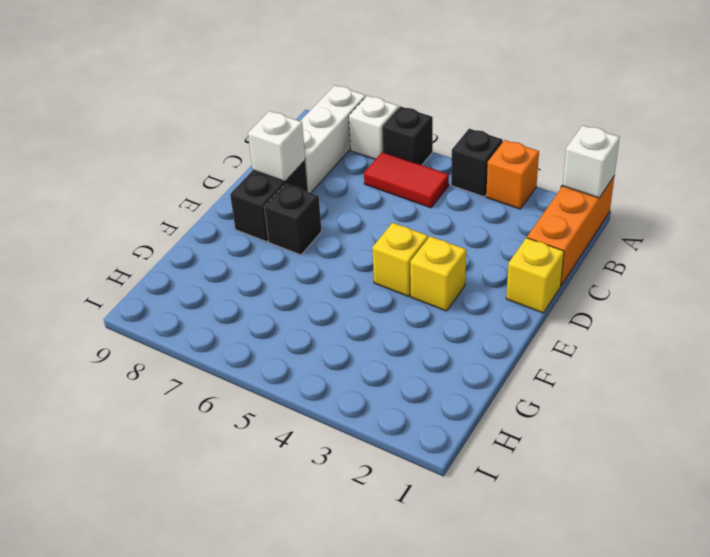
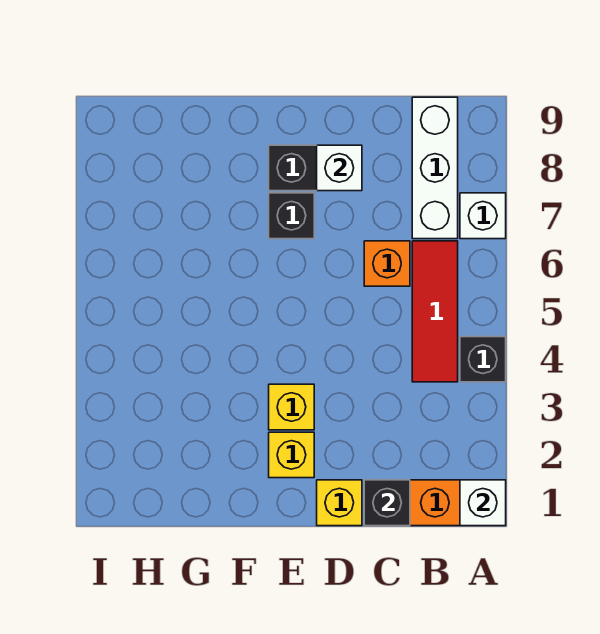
orange 1x1 brick [486,140,539,209] -> orange 1x1 brick moved to [364,241,410,286]
black 1x1 brick [382,106,433,165] -> black 1x1 brick moved to [364,480,410,526]
white 1x3 brick [301,85,366,193] -> white 1x3 brick turned to [412,97,458,239]
red 1x2 tile [364,152,449,208] -> red 1x3 tile [412,241,458,382]
yellow 1x1 brick [372,223,428,296] -> yellow 1x1 brick moved to [269,432,314,478]

